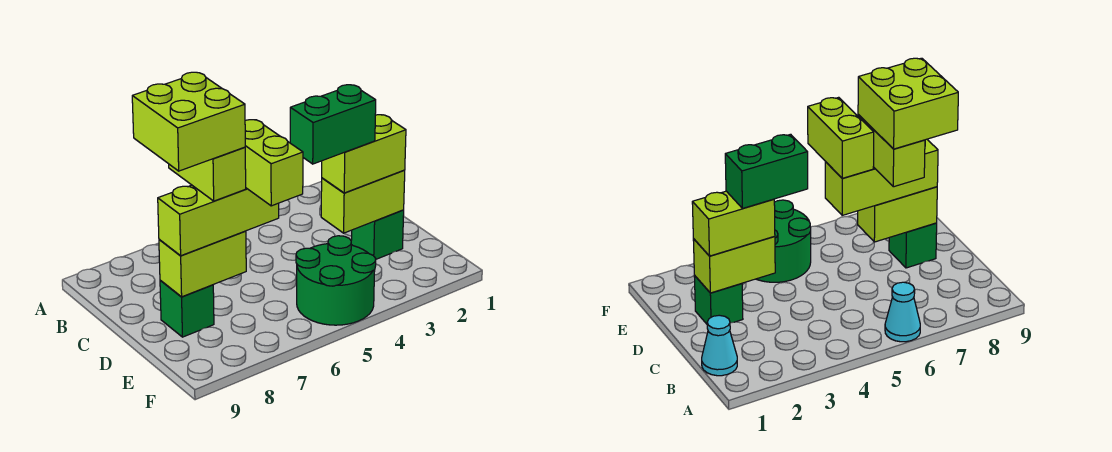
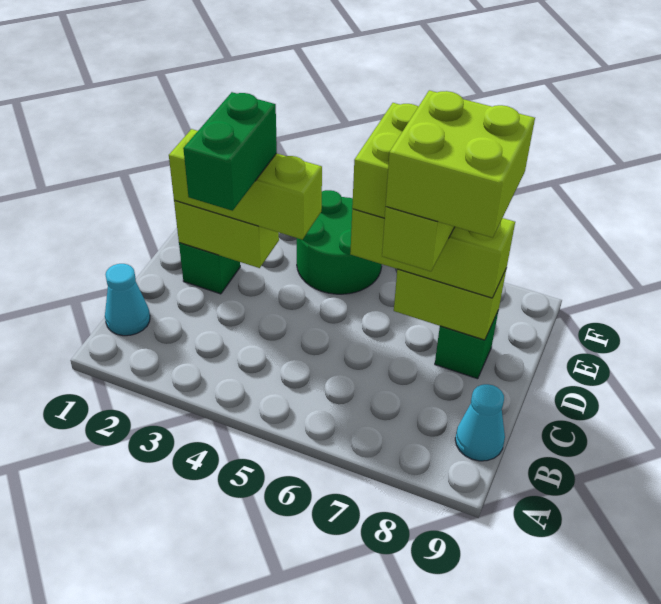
cyan 1x1 cone [885,282,920,342] -> cyan 1x1 cone moved to [455,384,505,461]
lime 1x2 brick [322,115,406,193] -> lime 1x3 brick [169,129,322,239]
green 1x2 brick [290,85,376,164] -> green 1x2 brick turned to [183,92,277,211]

